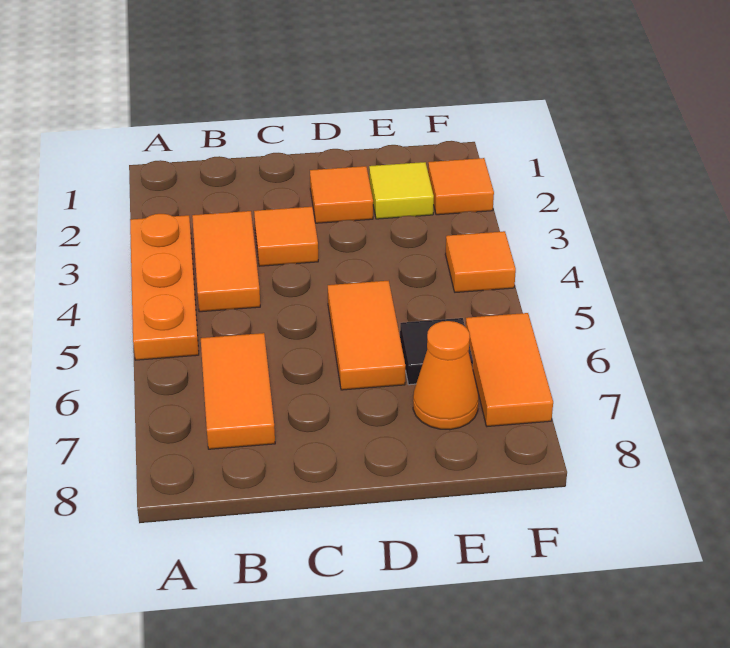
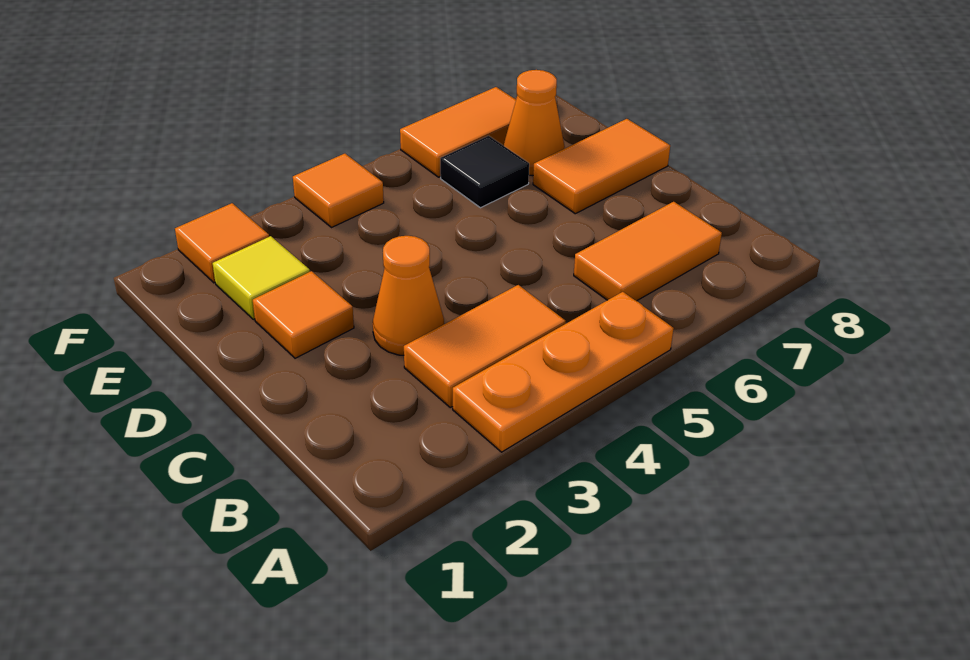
orange 1x1 tile [254,207,318,266] -> orange 1x1 cone [373,236,444,355]
orange 1x2 tile [328,281,405,390] -> orange 1x2 tile moved to [533,119,670,214]

